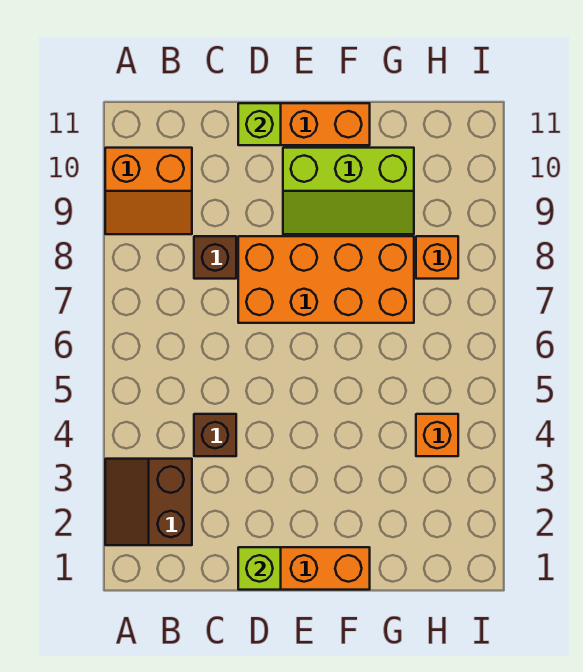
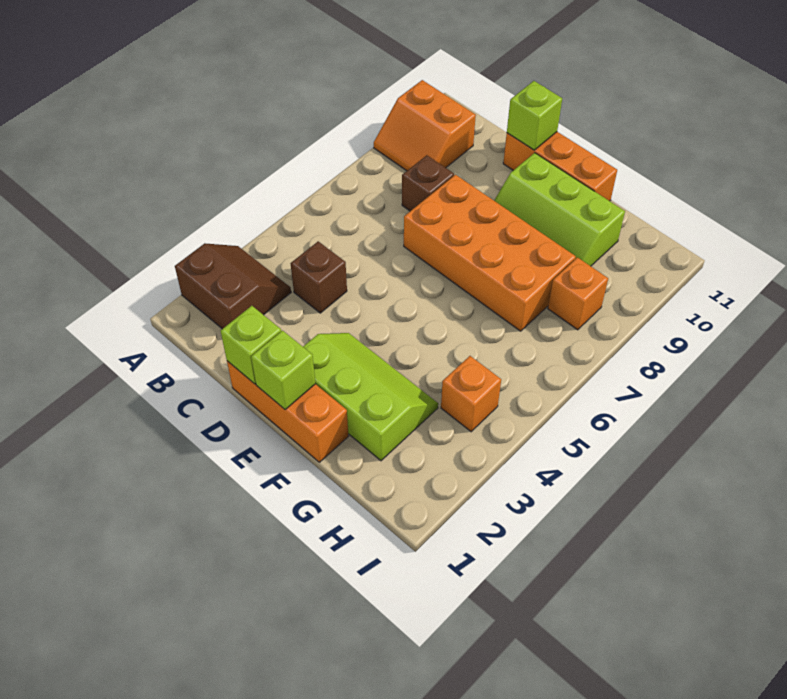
brown 2x2 slope [105,459,192,545] -> brown 2x2 slope turned to [175,243,291,329]
none -> lime 1x1 brick [251,331,315,409]
none -> lime 2x3 slope [303,333,438,461]

